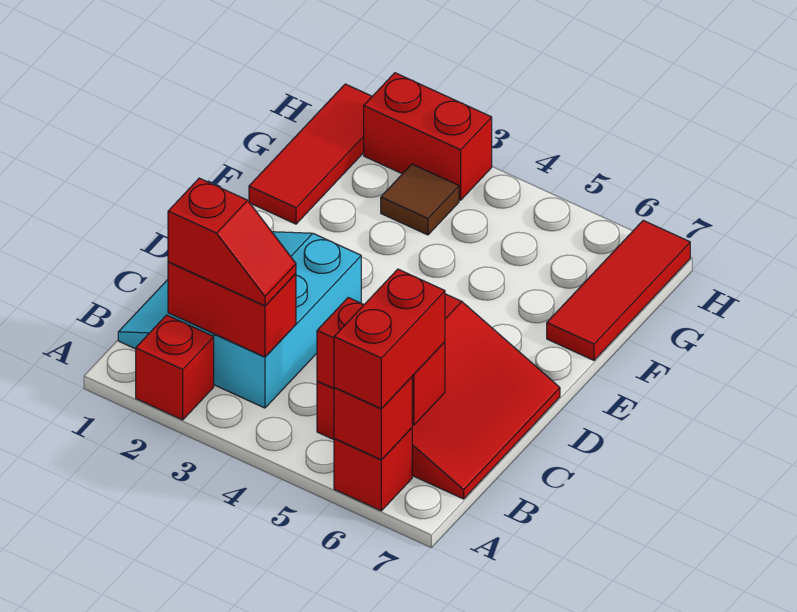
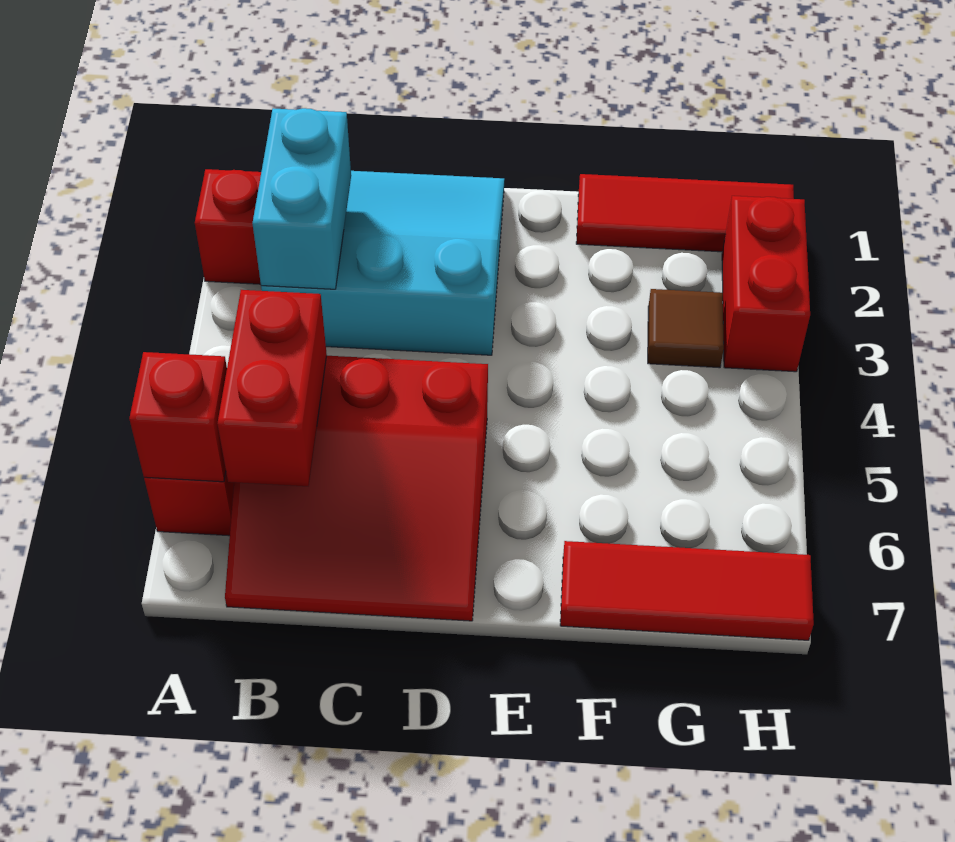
red 1x2 brick [334,269,445,408] -> none
red 1x2 brick [168,262,296,357] -> cyan 1x2 brick [252,108,351,289]
red 1x2 slope [168,178,296,306] -> none

